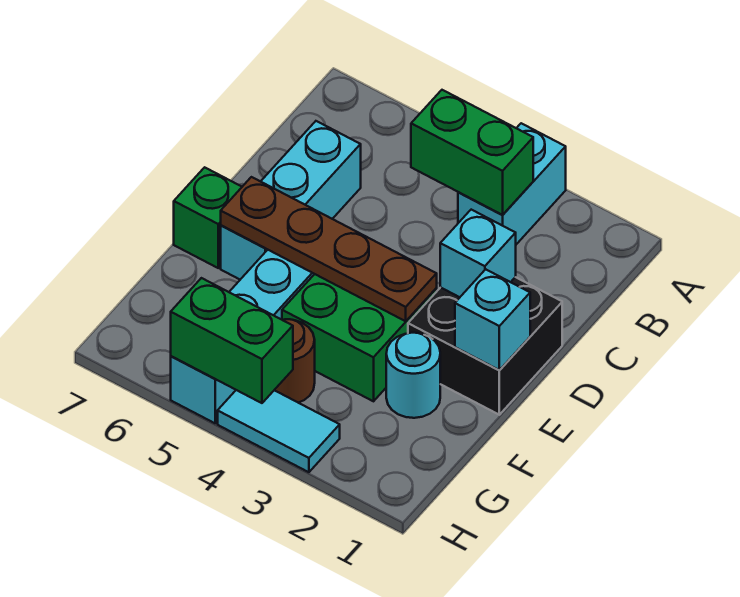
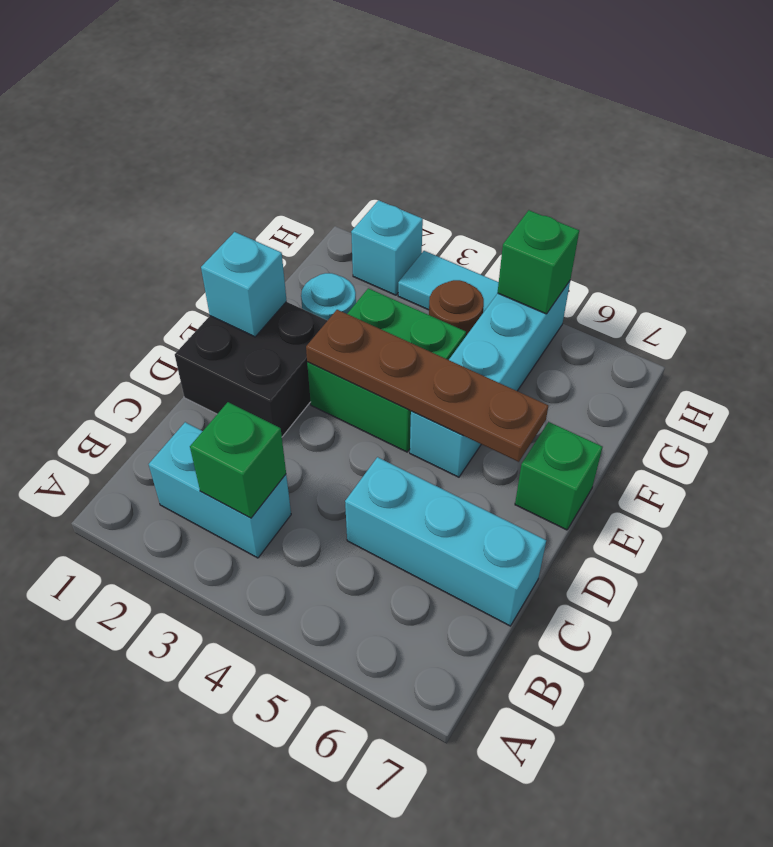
cyan 1x2 brick [458,123,566,244] -> cyan 1x2 brick turned to [149,422,291,558]
green 1x2 brick [411,90,533,215] -> green 1x1 brick [190,402,286,518]
cyan 1x3 brick [221,121,361,279] -> cyan 1x3 brick turned to [345,457,546,626]
cyan 1x1 brick [440,210,516,297] -> cyan 1x1 brick moved to [351,200,423,295]
green 1x2 brick [171,278,293,403] -> green 1x1 brick [498,210,579,314]

